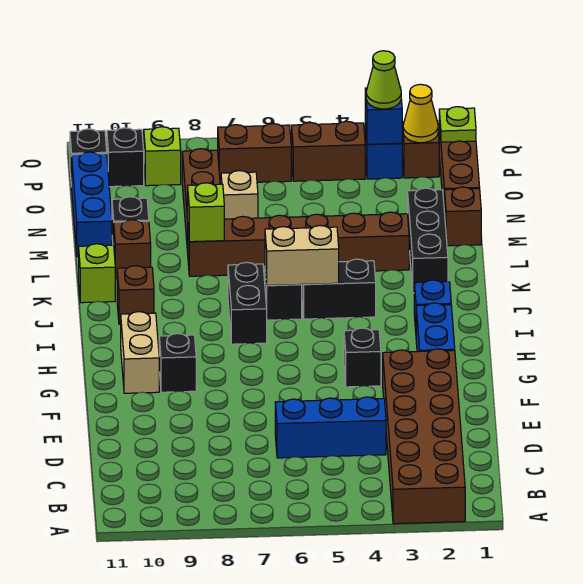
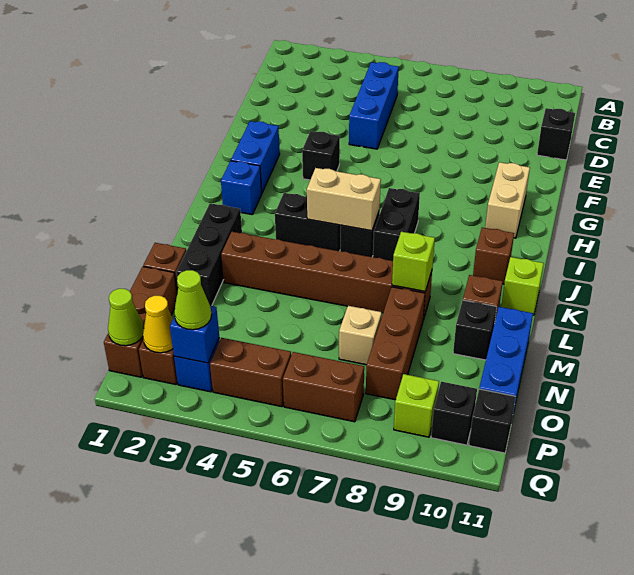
brown 2x6 brick [383,349,465,524] -> none
blue 1x3 brick [275,397,386,458] -> blue 1x3 brick turned to [349,62,399,149]
black 1x1 brick [159,333,196,392] -> black 1x1 brick moved to [537,108,575,160]
lime 1x1 plate [439,107,476,142] -> lime 1x1 cone [108,289,144,346]

